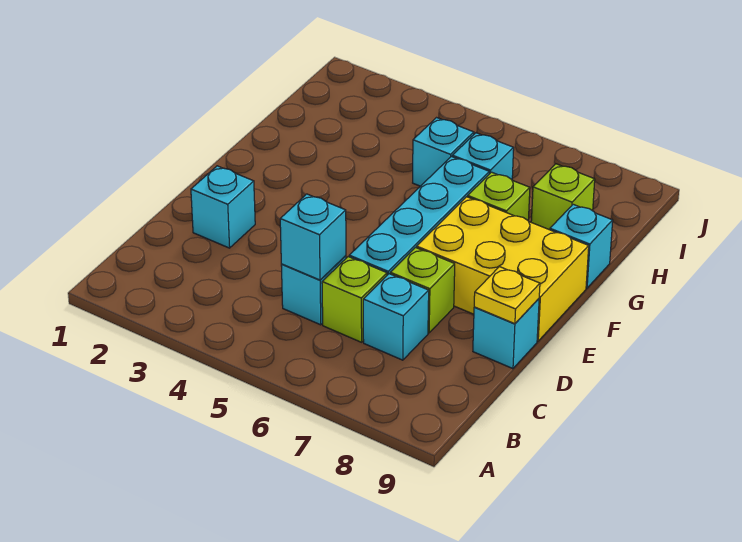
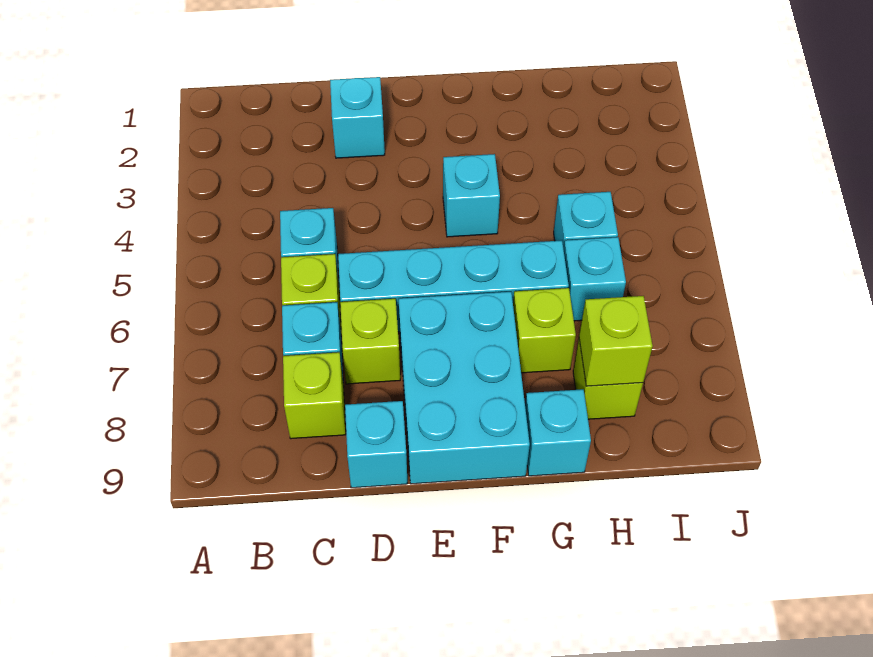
cyan 1x1 brick [280,194,346,280] -> cyan 1x1 brick moved to [443,154,500,237]
none -> lime 1x1 brick [283,352,346,439]
yellow 1x1 plate [474,267,540,324] -> none
yellow 2x3 brick [417,197,589,341] -> cyan 2x3 brick [399,292,530,484]
none -> lime 1x1 brick [579,296,653,386]

